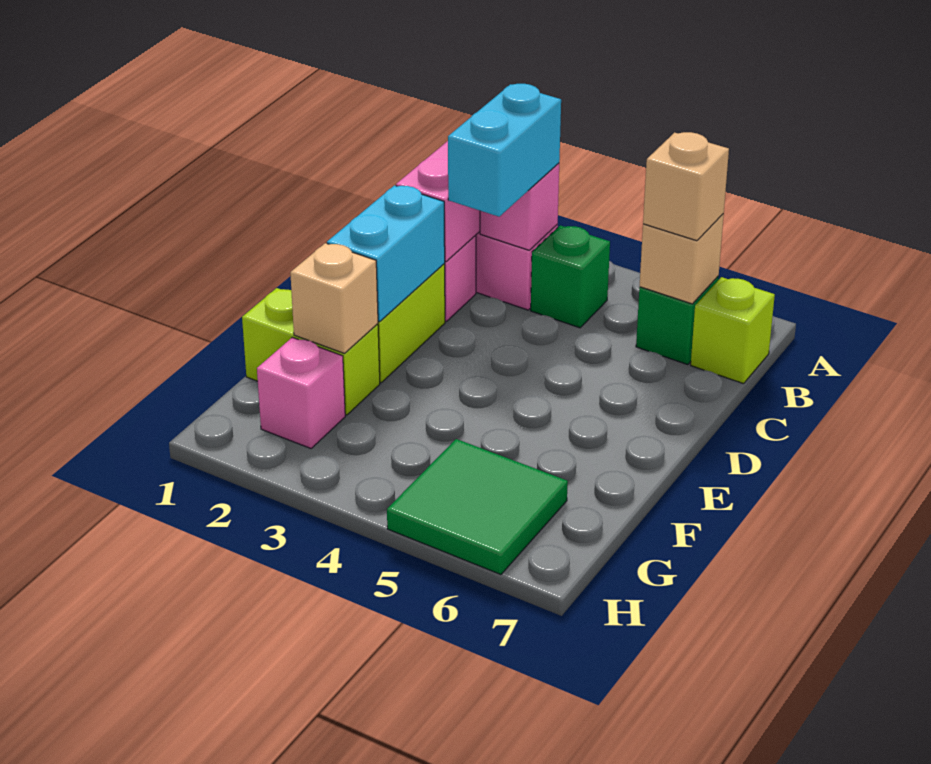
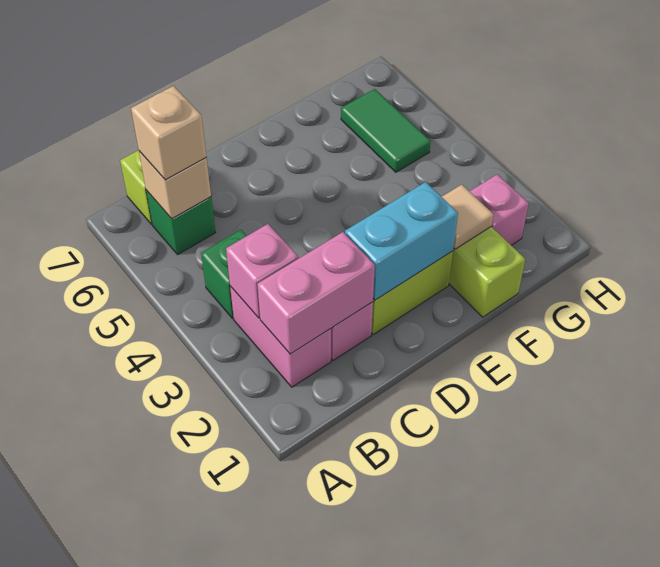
cyan 1x2 brick [448,84,561,217] -> none
tan 1x1 brick [290,243,378,353] -> tan 1x1 tile [442,185,493,249]
green 2x2 tile [387,439,568,574] -> green 1x2 tile [341,89,431,172]

